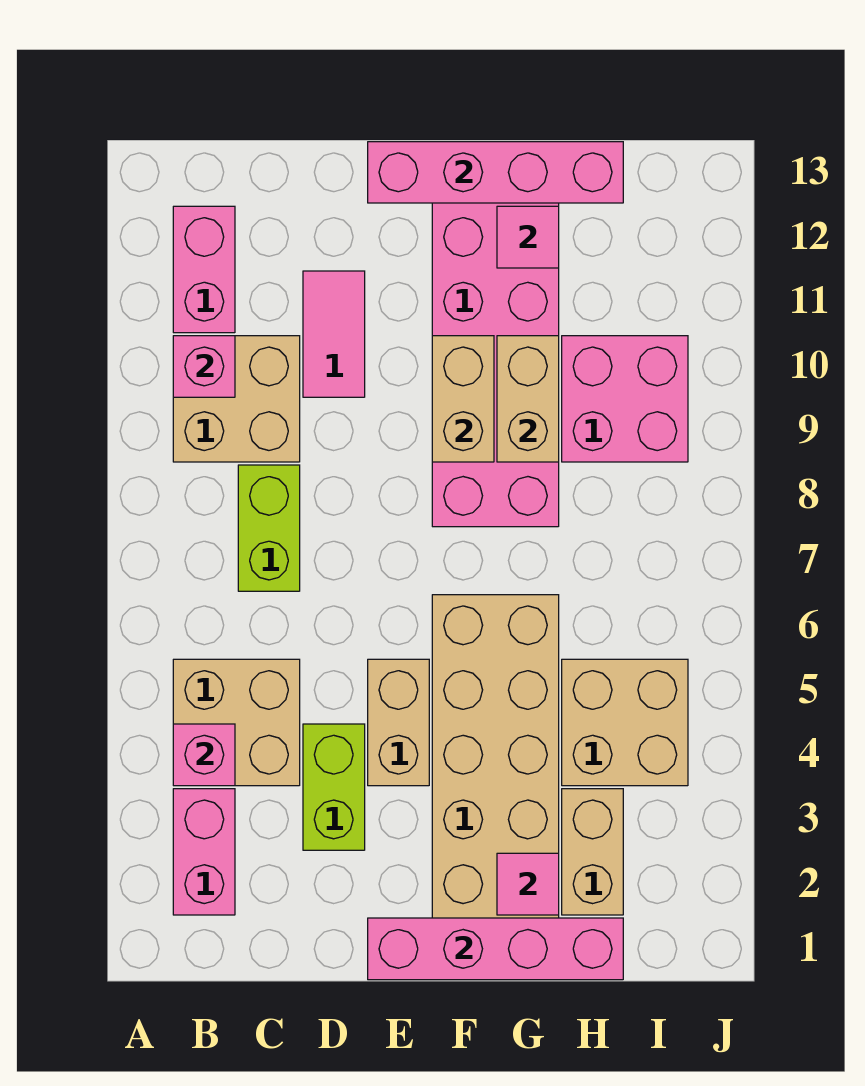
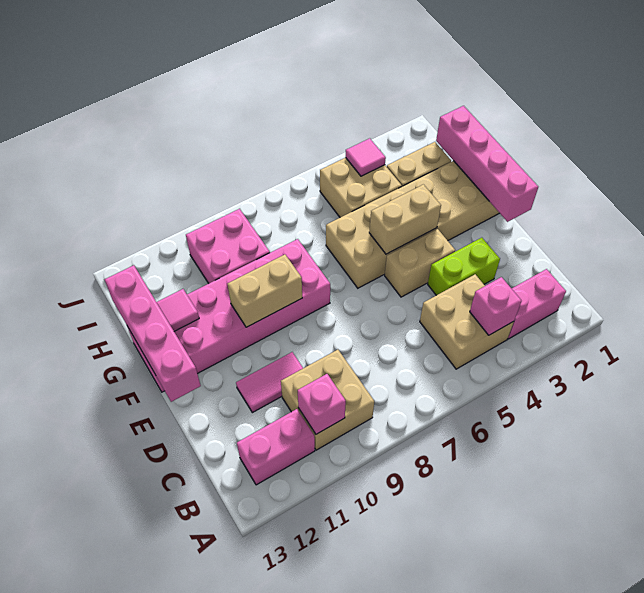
lime 1x2 brick [238,465,300,591] -> none
pink 1x1 tile [497,853,559,915] -> pink 1x1 tile moved to [346,138,386,176]
tan 1x2 brick [497,336,559,462] -> tan 1x2 brick moved to [369,184,441,254]

